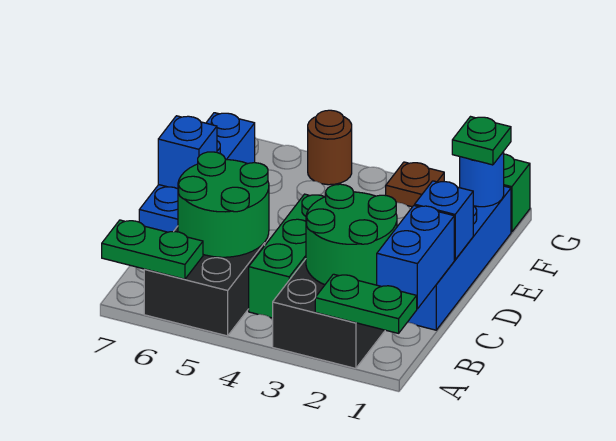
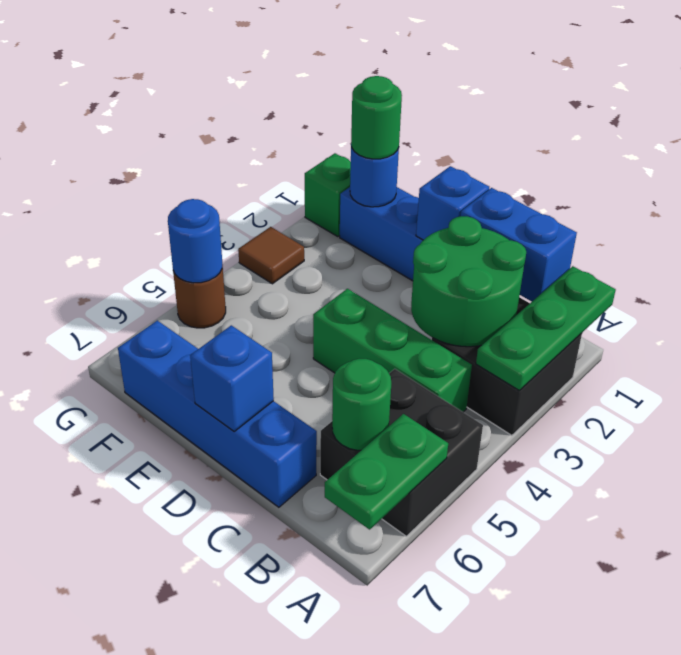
green 1x2 plate [315,274,417,333] -> green 1x3 plate [476,266,616,391]
green 2x2 round brick [178,152,269,257] -> green 1x1 round brick [332,359,391,450]
green 1x1 plate [452,117,511,165] -> green 1x1 round brick [351,76,402,159]
brown 1x1 plate [386,162,444,207] -> brown 1x1 tile [238,227,304,284]
none -> blue 1x1 round brick [168,199,222,283]

